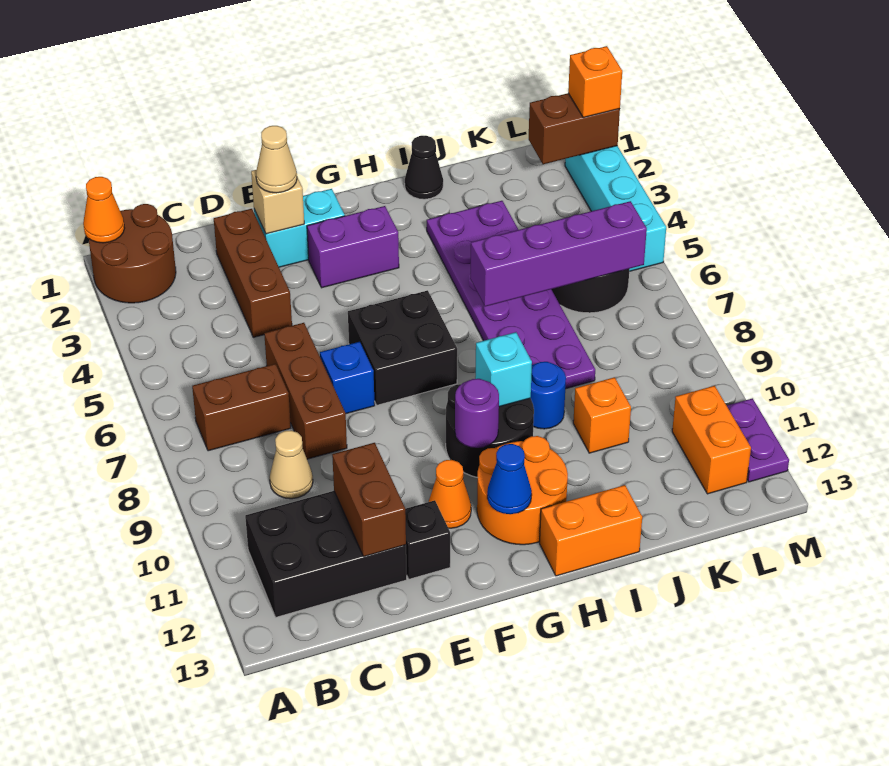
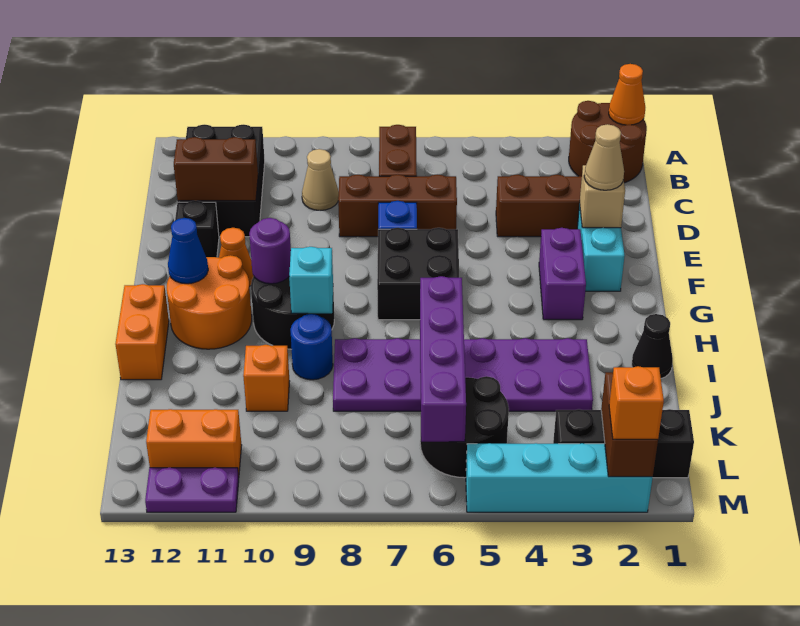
none -> black 1x3 brick [553,409,694,478]

